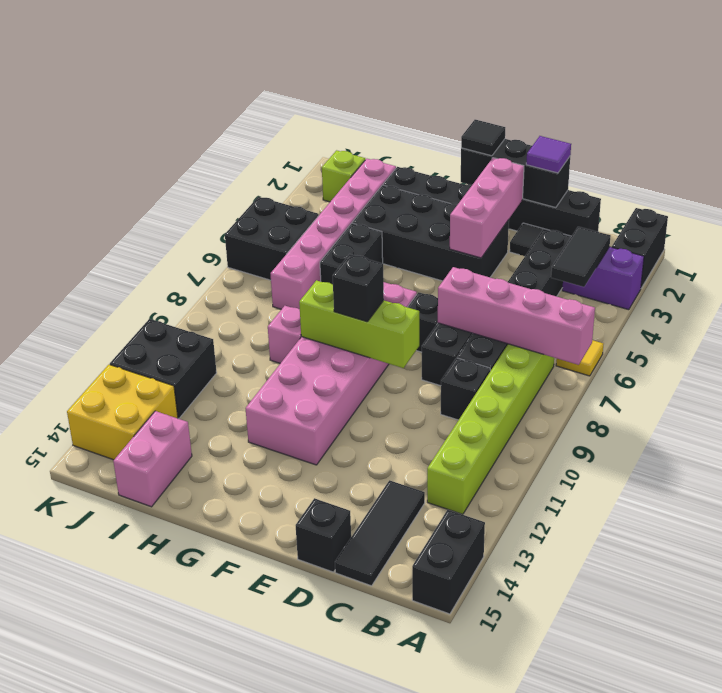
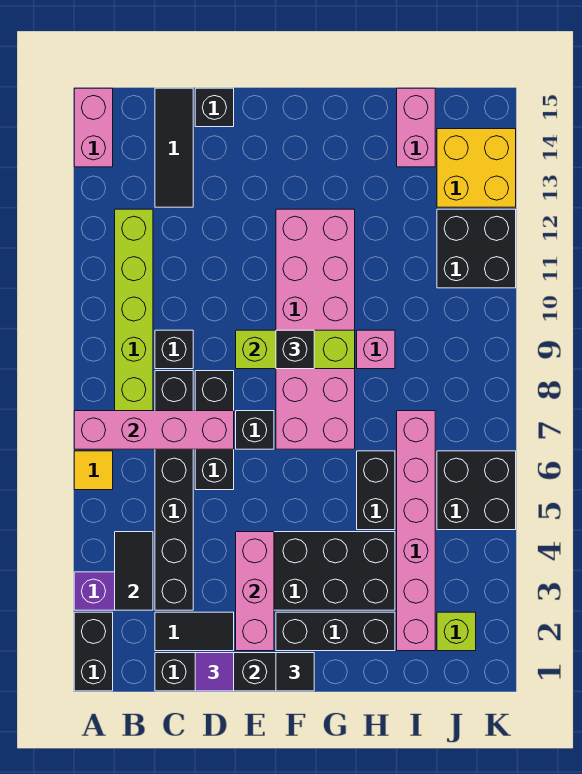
black 1x2 brick [412,510,485,614] -> pink 1x2 brick [74,88,113,167]

